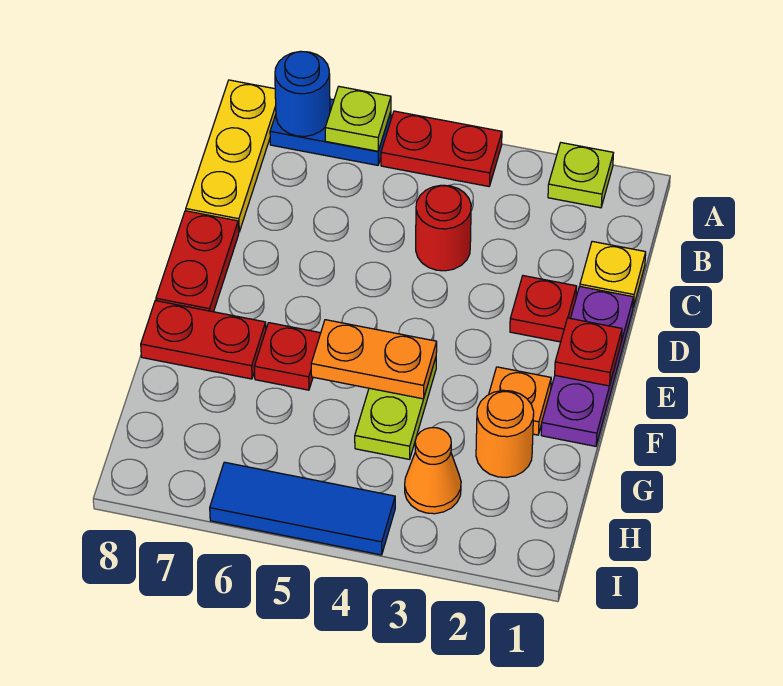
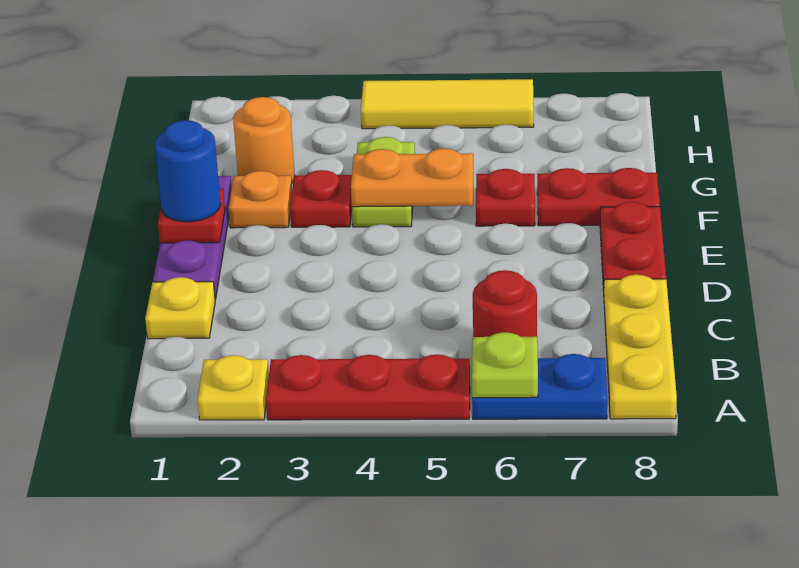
lime 1x1 plate [548,143,613,208] -> yellow 1x1 plate [197,355,269,420]
red 1x2 plate [381,111,502,186] -> red 1x3 plate [266,355,470,420]
blue 1x1 round brick [275,51,330,136] -> blue 1x1 round brick moved to [155,120,221,222]
red 1x1 round brick [416,185,471,271] -> red 1x1 round brick moved to [473,270,537,337]
red 1x1 plate [510,276,577,342] -> red 1x1 plate moved to [290,170,352,227]
orange 1x1 cone [405,428,461,514] -> none
blue 1x3 tile [210,462,395,555] -> yellow 1x3 tile [361,79,534,129]

